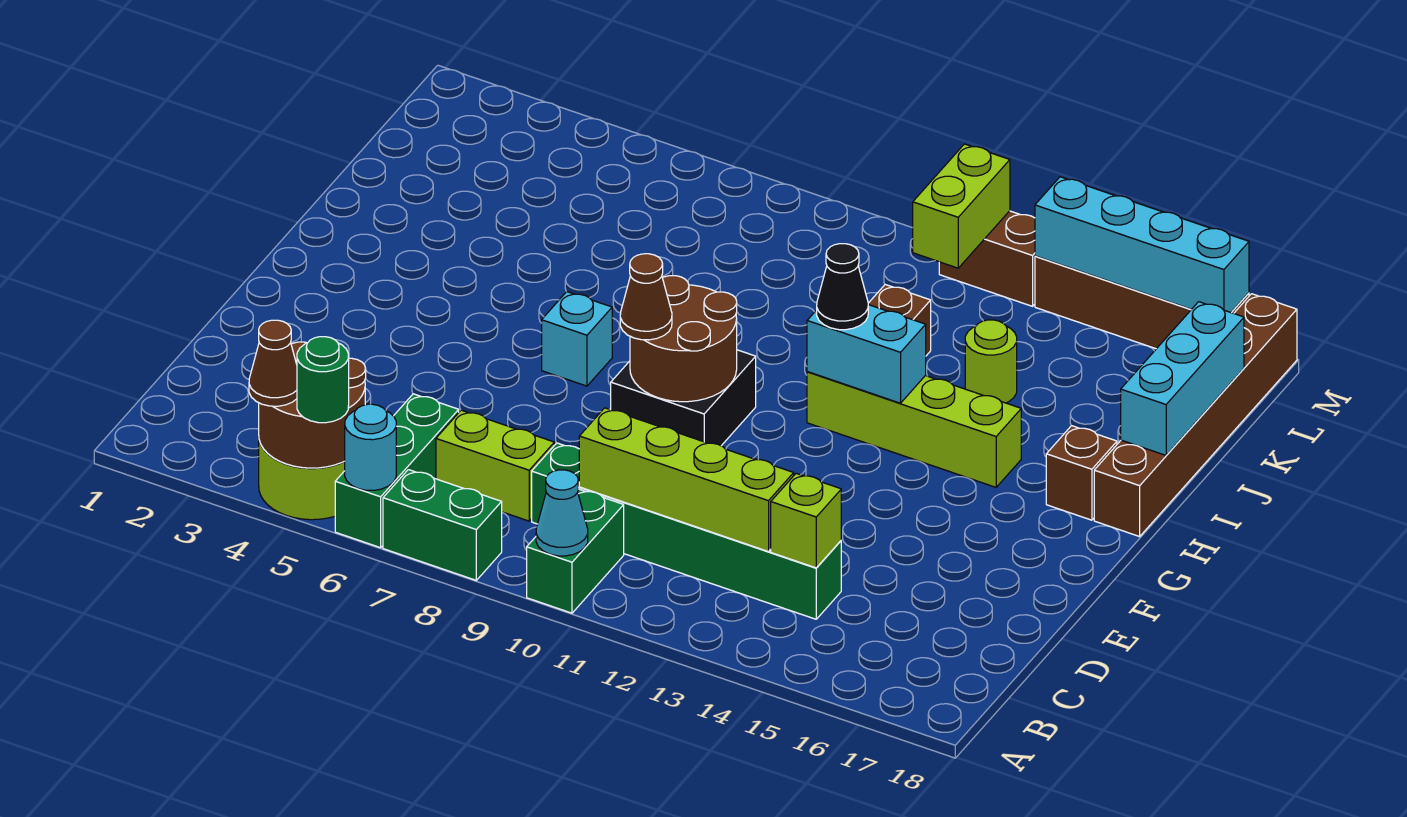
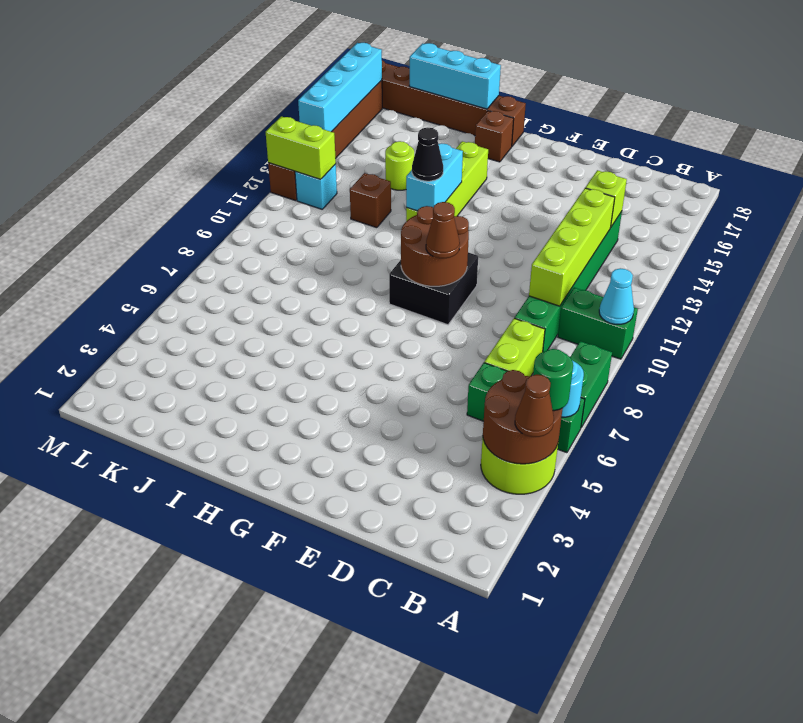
cyan 1x1 brick [542,292,612,386] -> cyan 1x1 brick moved to [295,164,337,209]

